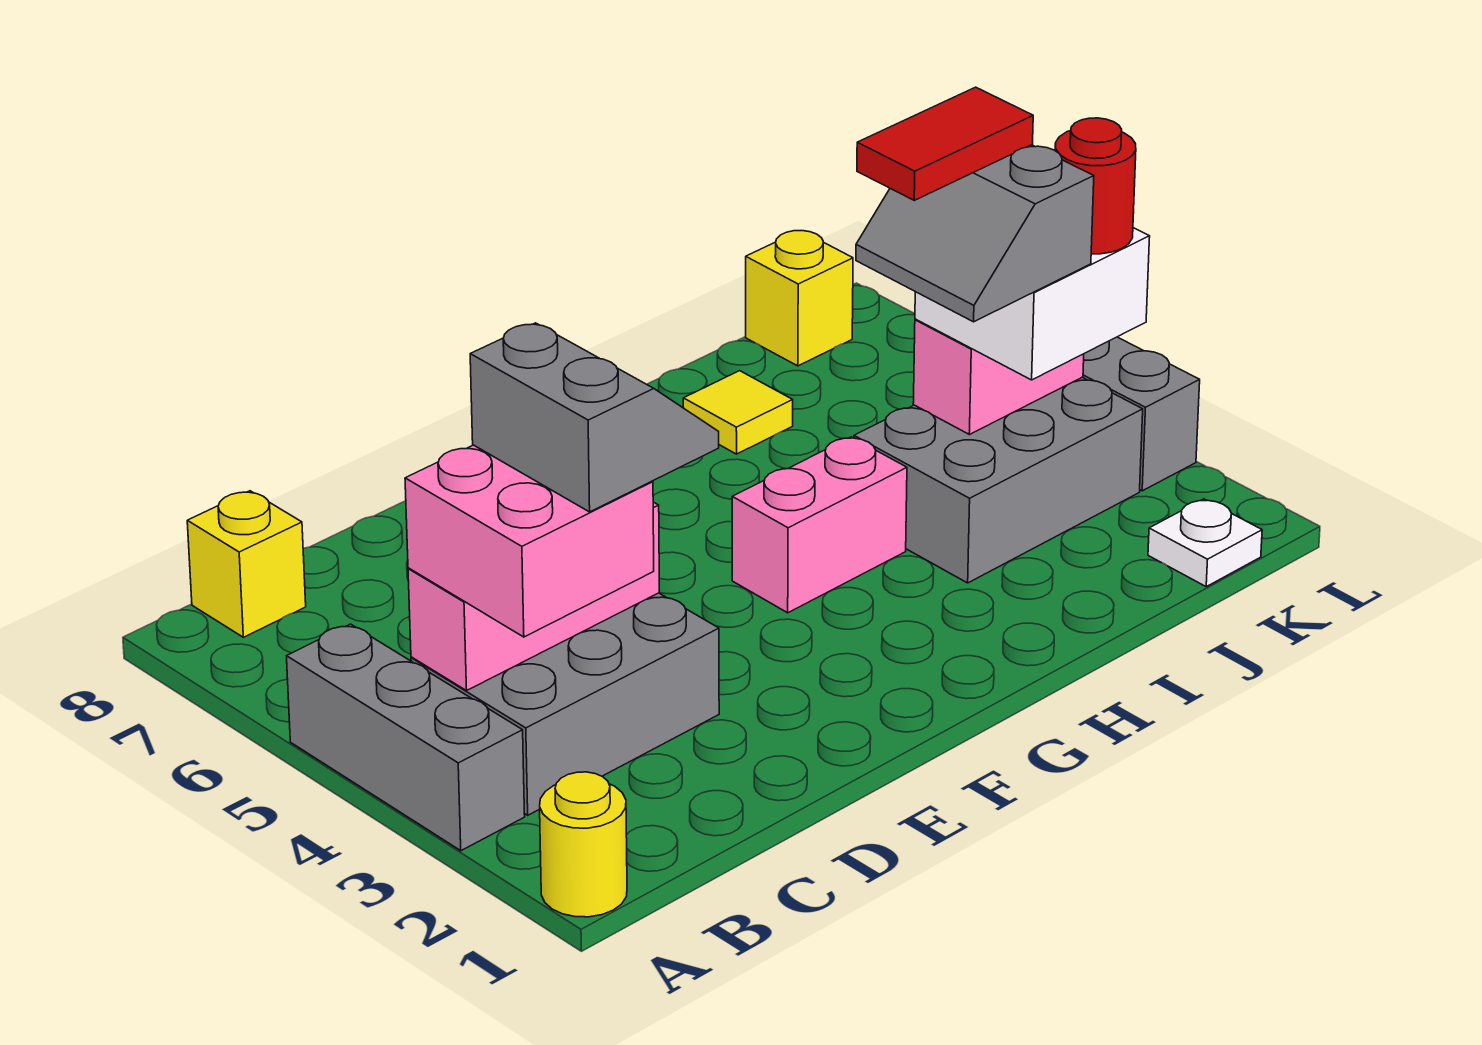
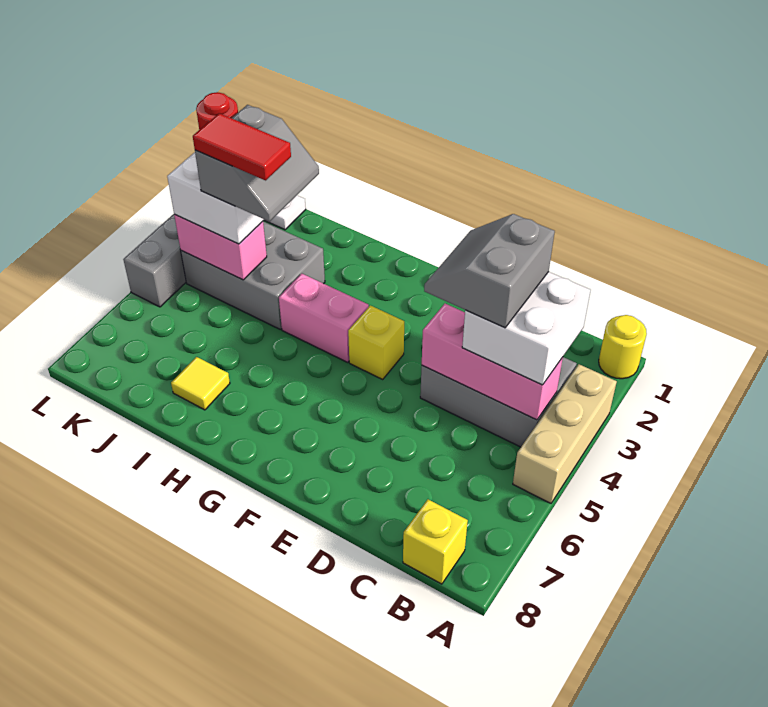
grey 1x3 brick [287,624,525,851] -> tan 1x3 brick [513,364,617,503]
pink 2x2 brick [405,445,654,637] -> white 2x2 brick [462,272,591,385]
yellow 1x1 brick [746,231,853,366] -> yellow 1x1 brick moved to [348,306,404,379]

